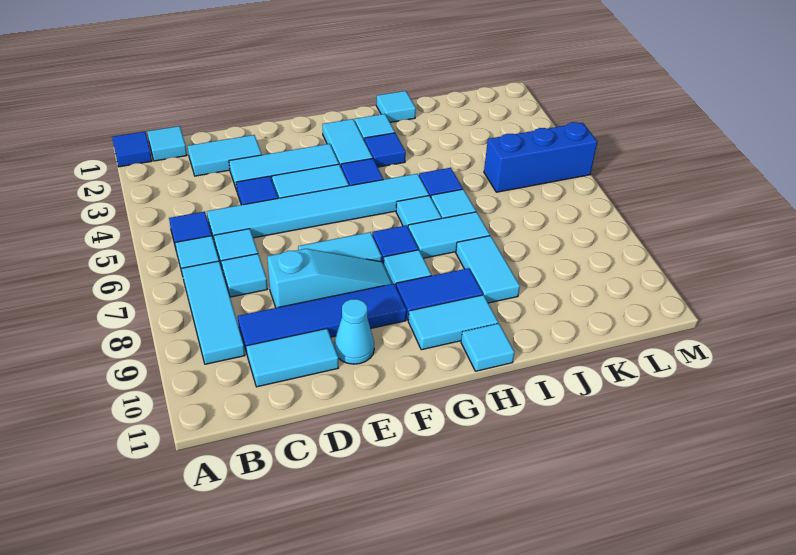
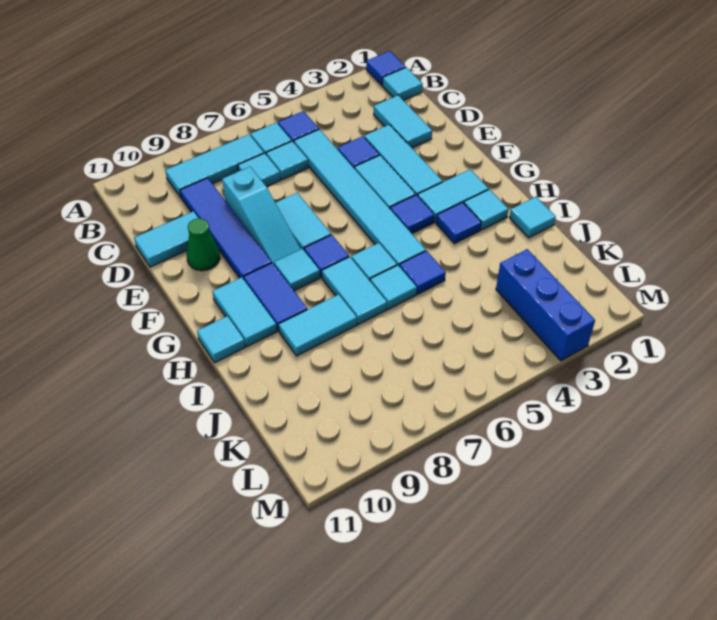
cyan 1x2 tile [246,329,339,387] -> cyan 1x2 tile turned to [134,211,198,267]
cyan 1x1 cone [334,299,374,364] -> green 1x1 cone [187,218,220,271]
blue 1x3 brick [484,122,597,192] -> blue 1x3 brick moved to [496,249,595,361]

